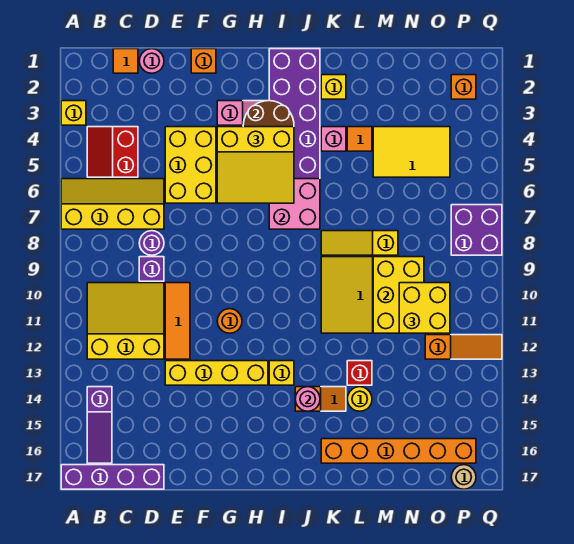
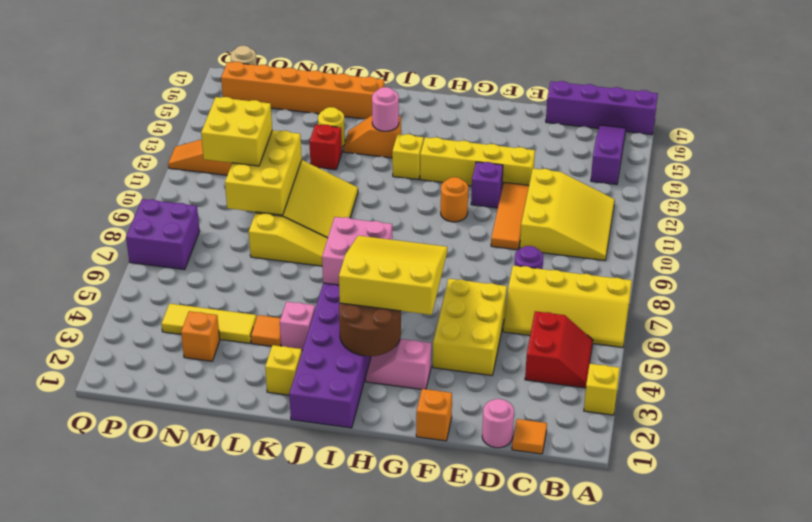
yellow 3x3 slope [87,283,164,359] -> yellow 3x3 slope turned to [520,169,615,260]
purple 1x1 brick [139,257,164,281] -> purple 1x1 brick moved to [471,162,503,208]
yellow 2x3 tile [373,127,450,177] -> yellow 1x3 tile [161,304,256,343]
orange 1x1 brick [451,75,476,99] -> orange 1x1 brick moved to [181,311,220,361]

